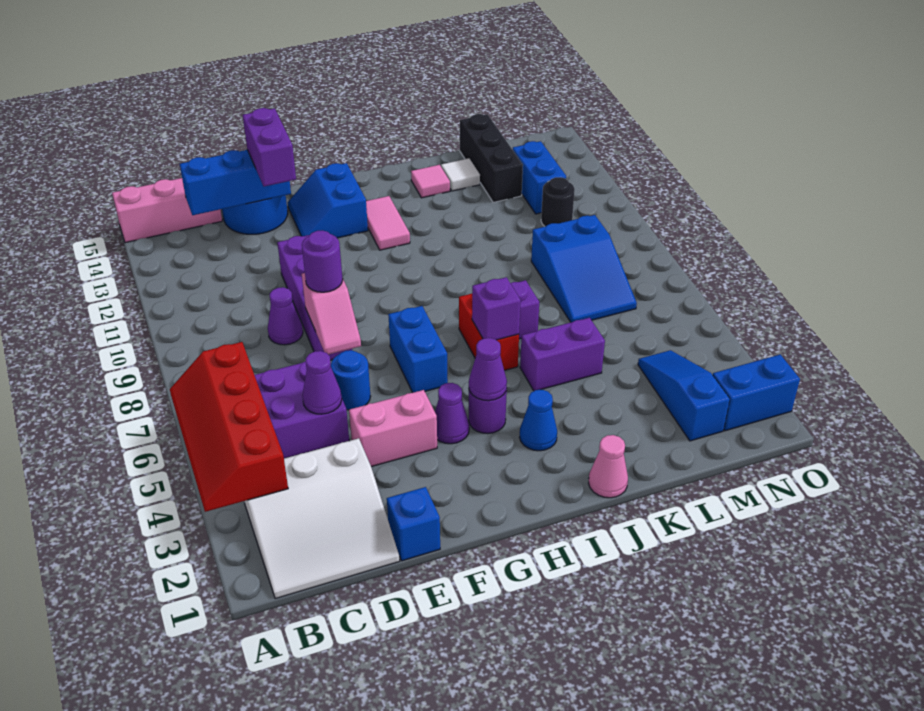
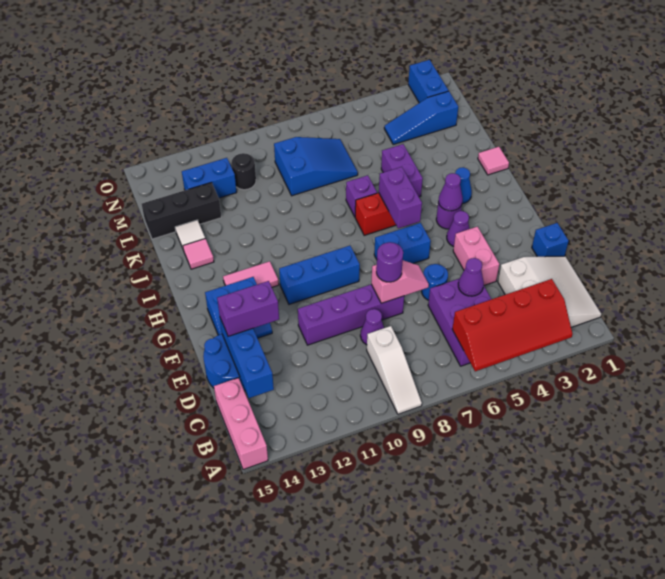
none -> white 1x3 slope [367,326,422,414]
none -> blue 1x3 brick [279,246,360,304]
purple 1x1 brick [472,277,521,340] -> purple 1x2 brick [379,167,422,229]
pink 1x1 cone [589,435,628,498] -> pink 1x1 tile [478,147,509,175]

